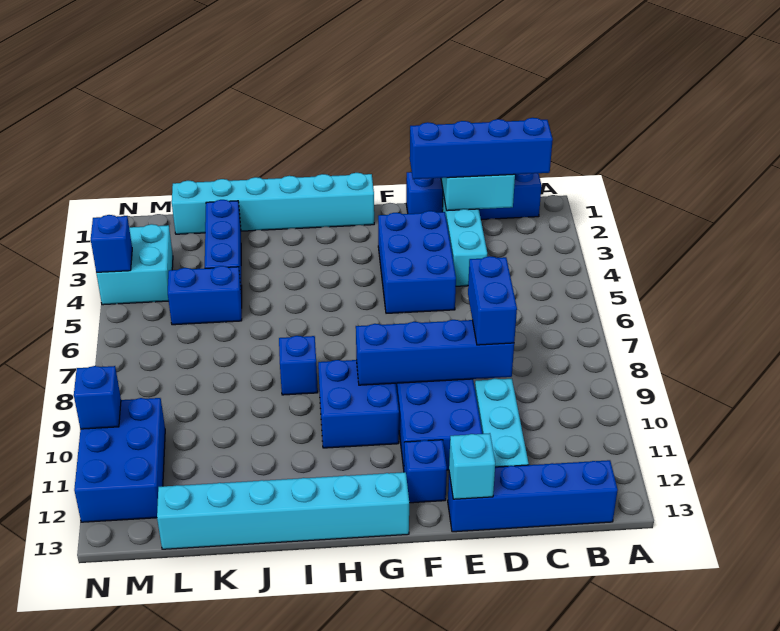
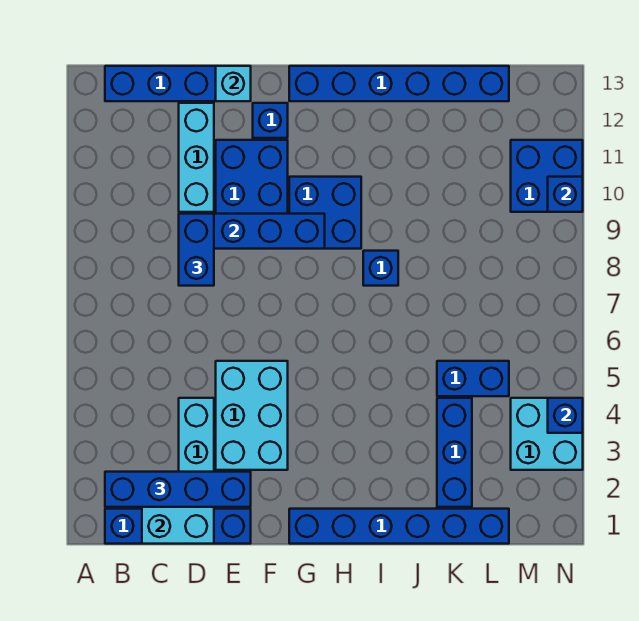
blue 2x3 brick [378,211,456,313] -> cyan 2x3 brick [216,361,288,470]
cyan 1x6 brick [172,173,374,234] -> blue 1x6 brick [289,509,509,544]
cyan 1x6 brick [157,472,409,549] -> blue 1x6 brick [289,66,509,101]
blue 2x3 brick [74,398,165,522] -> blue 2x2 brick [511,140,583,212]

